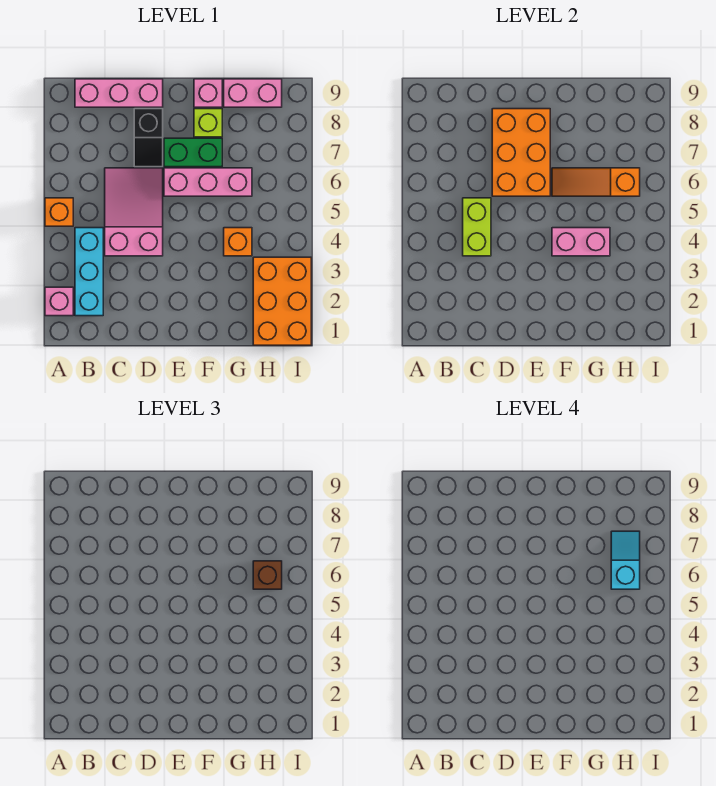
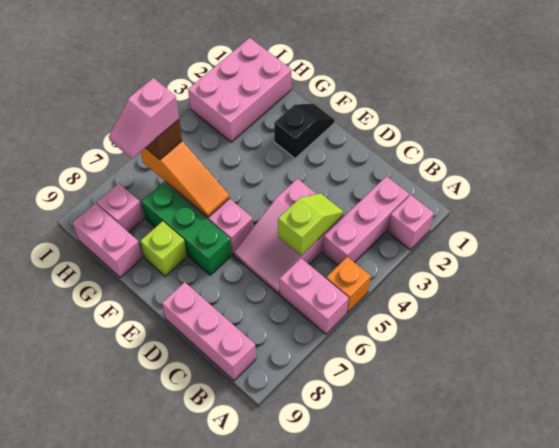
cyan 1x3 brick [75,228,103,316] -> pink 1x3 brick [323,176,409,266]
lime 1x2 brick [463,198,491,256] -> lime 1x2 slope [278,193,344,255]
orange 2x3 brick [492,109,550,196] -> none
black 1x2 slope [134,109,163,167] -> black 1x2 slope moved to [274,104,335,158]
green 1x2 brick [164,138,222,167] -> green 1x3 brick [142,182,232,275]
pink 1x2 brick [552,228,610,256] -> pink 1x2 brick moved to [280,258,349,334]
pink 1x1 brick [194,79,222,107] -> pink 1x1 brick moved to [97,183,143,232]
orange 1x1 brick [224,228,252,256] -> none
orange 2x3 brick [253,257,311,345] -> pink 2x3 brick [188,38,292,142]
cyan 1x2 slope [611,531,640,589] -> pink 1x2 slope [109,78,179,159]

